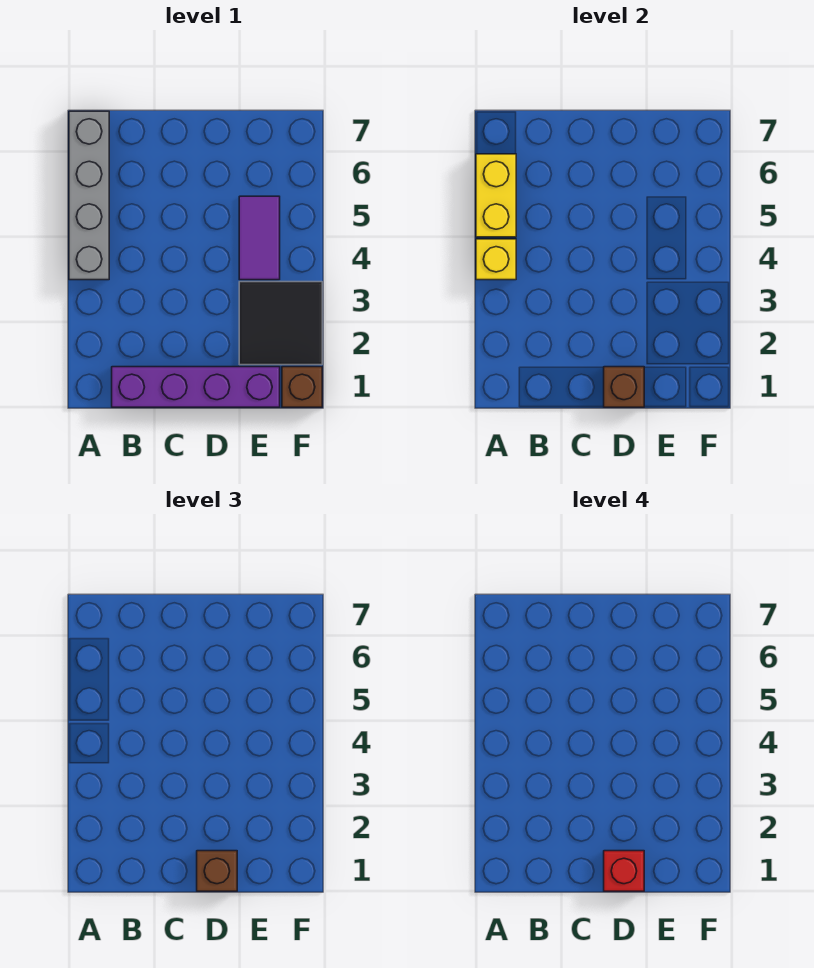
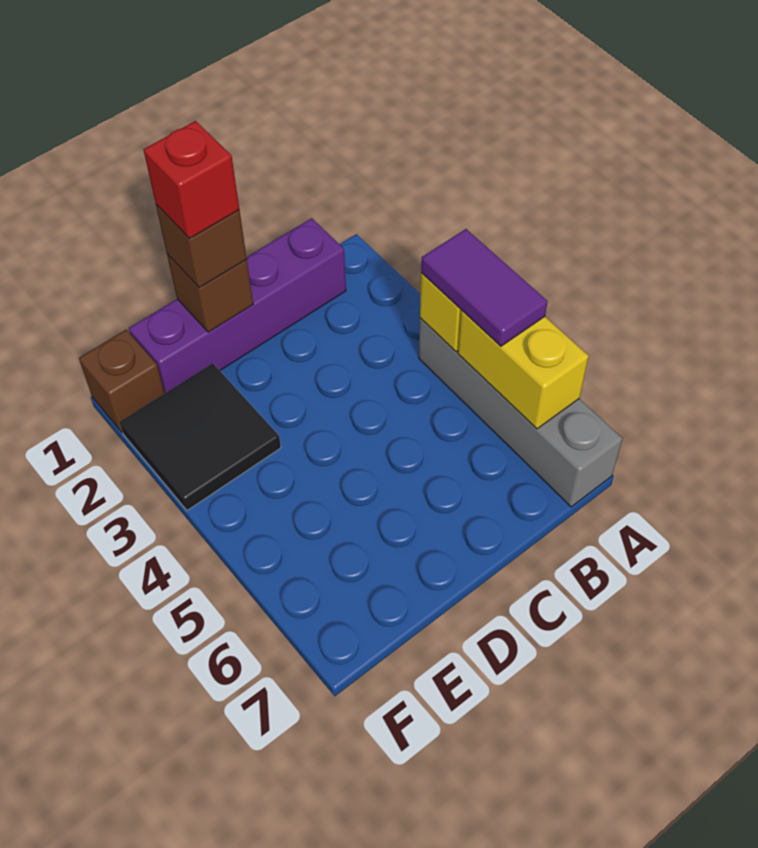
purple 1x2 tile [239,196,280,280] -> purple 1x2 tile moved to [421,229,548,346]

